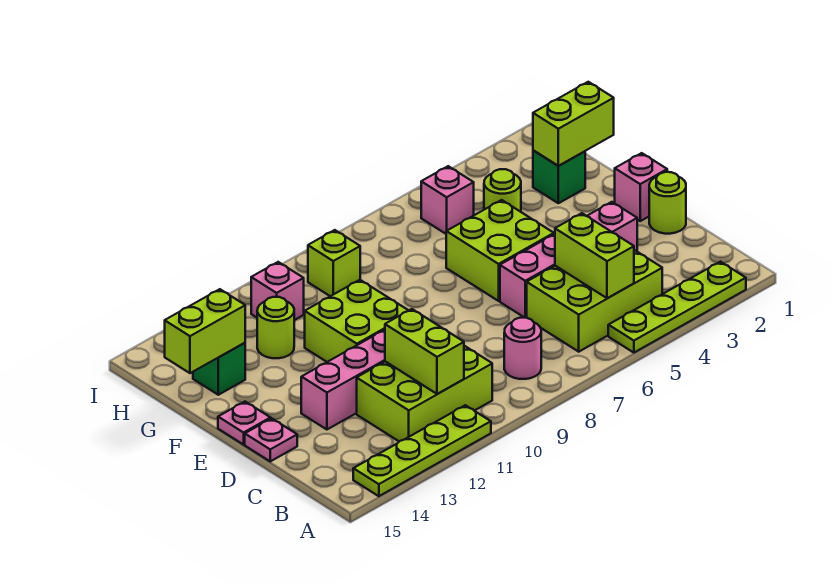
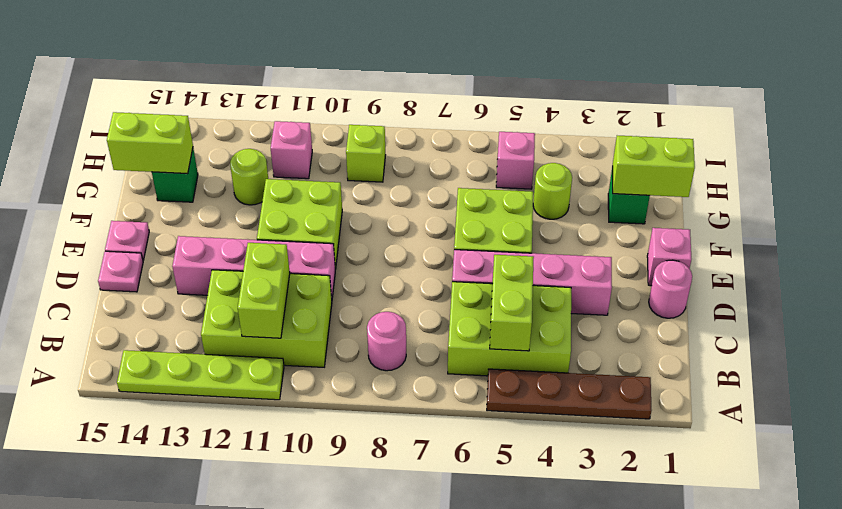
lime 1x4 plate [608,262,746,353] -> brown 1x4 plate [487,369,652,419]
lime 1x1 round brick [649,172,686,234] -> pink 1x1 round brick [649,260,692,318]

